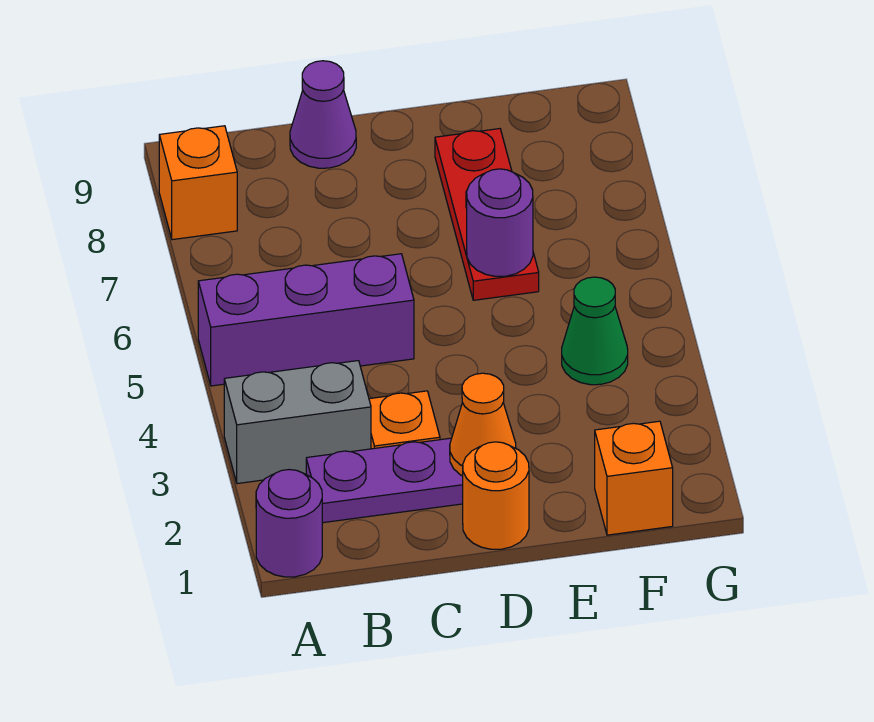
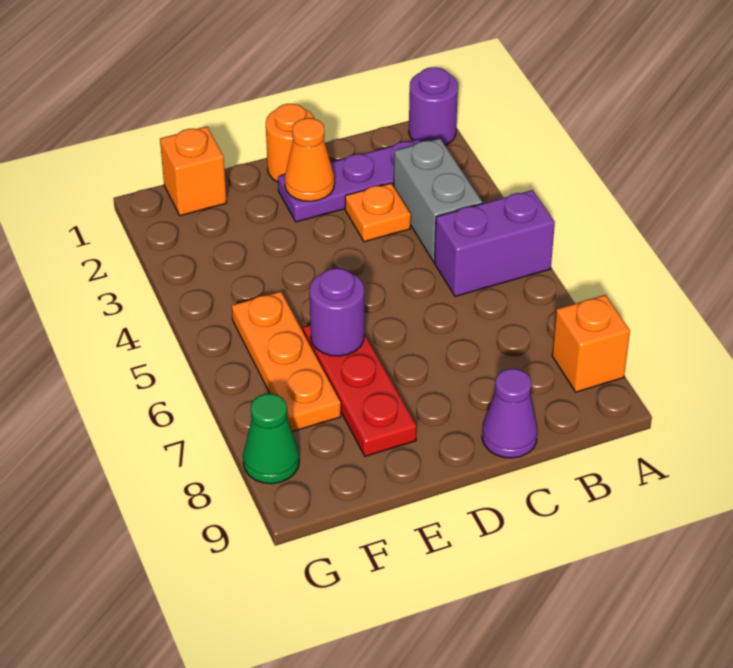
grey 1x2 brick [224,361,371,484] -> grey 1x2 brick turned to [394,139,482,262]
purple 1x3 brick [198,254,414,386] -> purple 1x2 brick [434,190,555,296]
green 1x1 cone [562,277,628,385] -> green 1x1 cone moved to [243,394,299,484]
none -> orange 1x3 plate [232,291,341,432]

